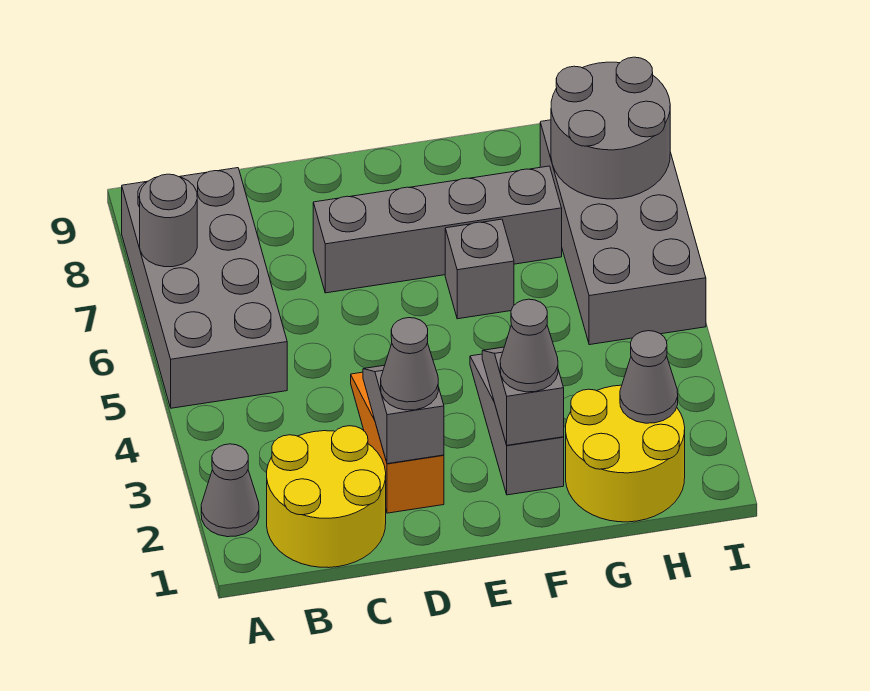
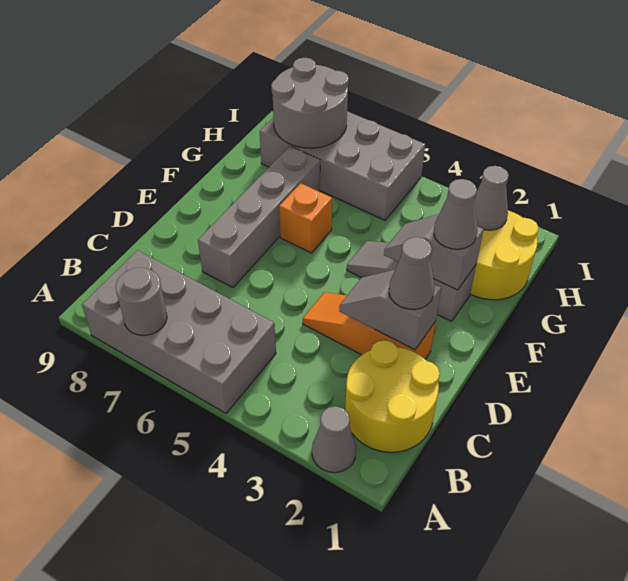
grey 1x1 brick [445,219,514,319] -> orange 1x1 brick [279,183,332,253]

